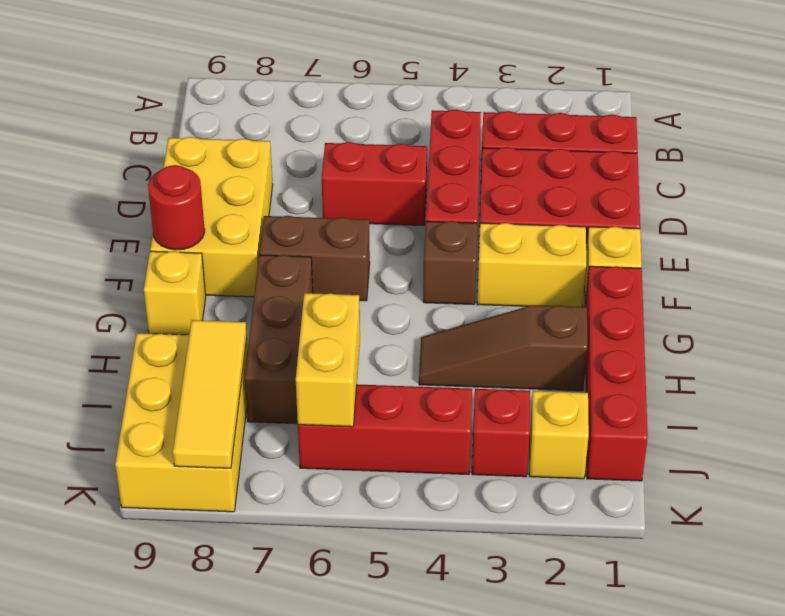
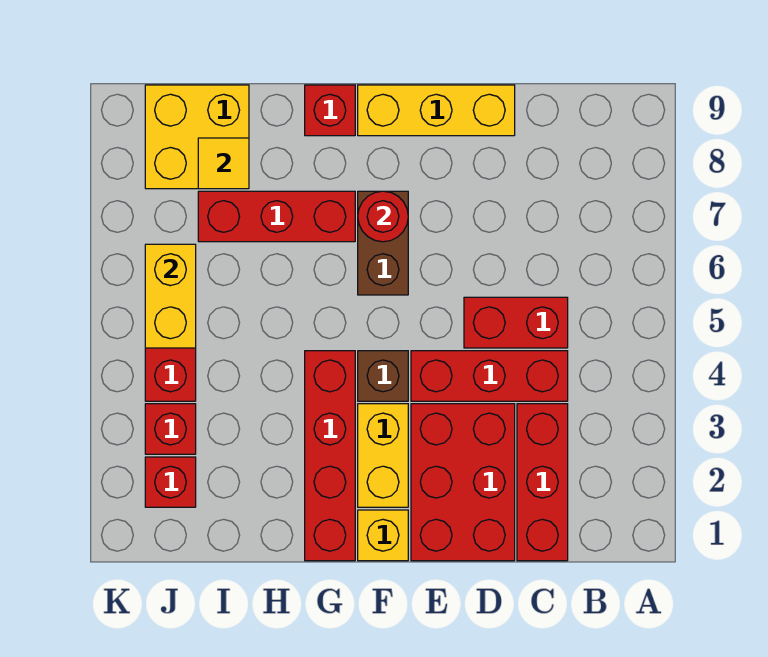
red 1x2 brick [322,142,427,226] -> red 1x2 brick turned to [464,297,568,348]
yellow 2x3 brick [150,137,273,297] -> yellow 1x3 brick [358,85,515,136]
red 1x1 round brick [148,165,205,250] -> red 1x1 round brick moved to [358,191,408,242]
red 1x4 brick [585,266,648,481] -> red 1x4 brick turned to [305,351,355,561]
brown 1x3 brick [245,255,313,424] -> red 1x3 brick [198,191,355,242]
yellow 1x1 brick [144,251,206,335] -> red 1x1 brick [305,85,355,136]
brown 1x3 slope [419,305,587,391] -> none
yellow 1x2 brick [296,293,360,427] -> yellow 1x2 brick turned to [145,244,196,348]
yellow 2x3 brick [115,333,248,512] -> yellow 2x2 brick [145,85,249,189]
yellow 1x3 tile [173,320,247,468] -> yellow 1x1 tile [198,138,249,189]
yellow 1x1 brick [529,391,589,479] -> red 1x1 brick [145,457,196,507]

